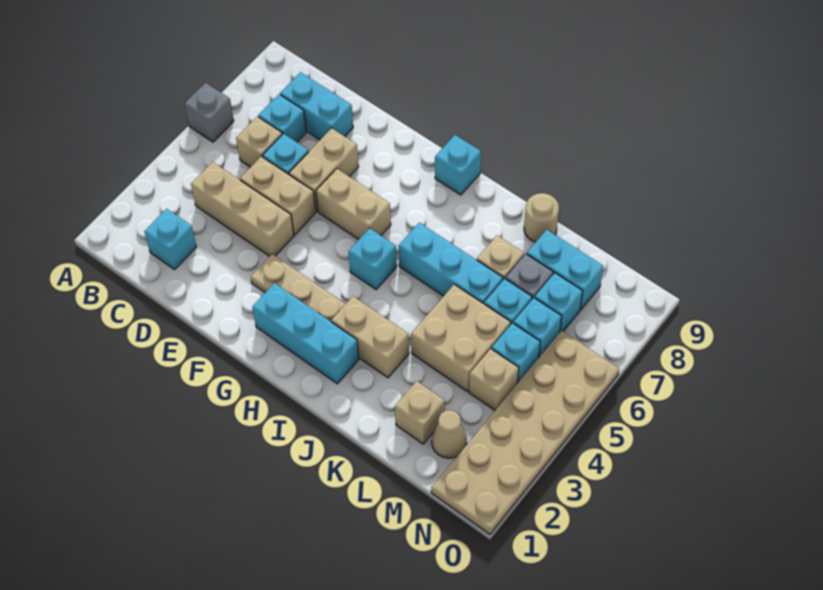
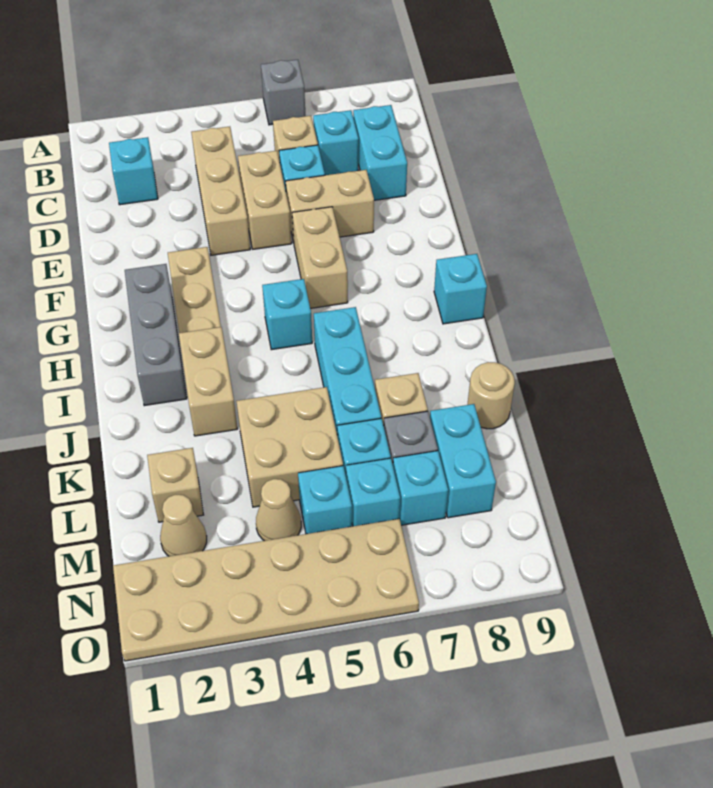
cyan 1x3 brick [252,283,359,384] -> grey 1x3 brick [125,264,187,406]
tan 1x1 brick [469,349,519,410] -> tan 1x1 cone [256,479,301,541]

